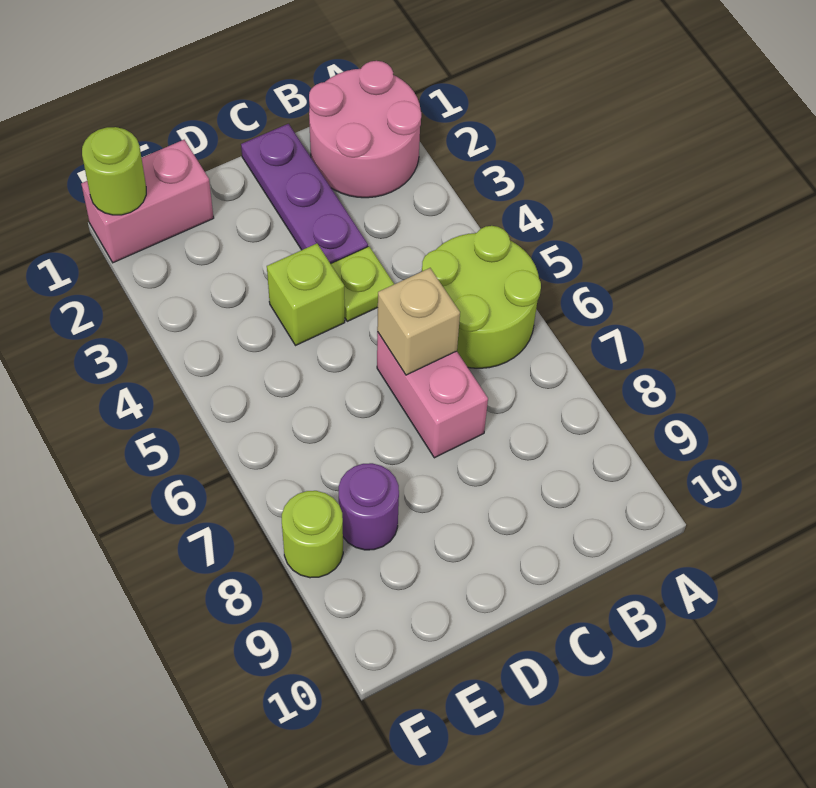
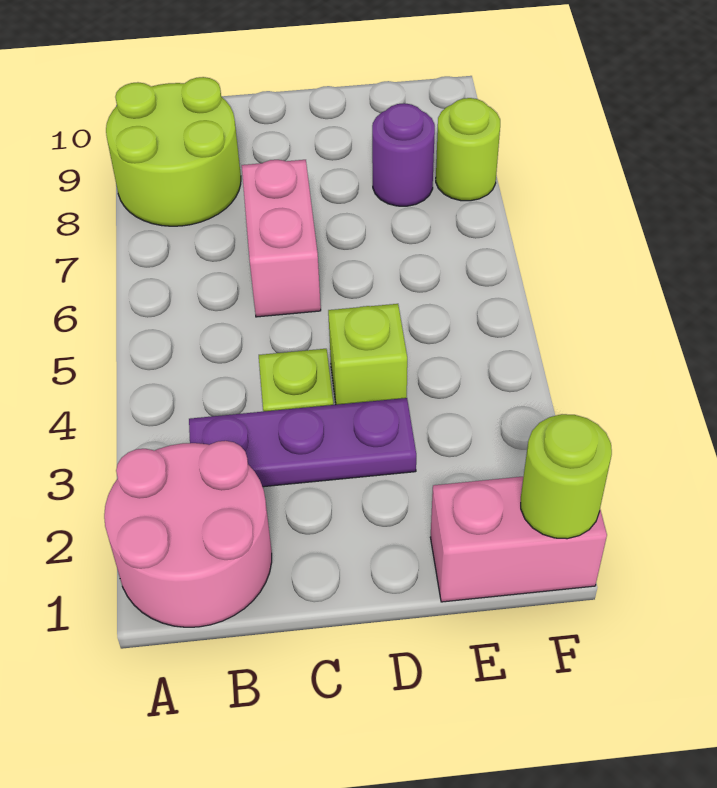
lime 2x2 round brick [422,226,541,368] -> lime 2x2 round brick moved to [106,77,241,226]
purple 1x3 plate [241,124,368,264] -> purple 1x3 plate turned to [189,398,416,487]
tan 1x1 brick [377,268,460,375] -> none

